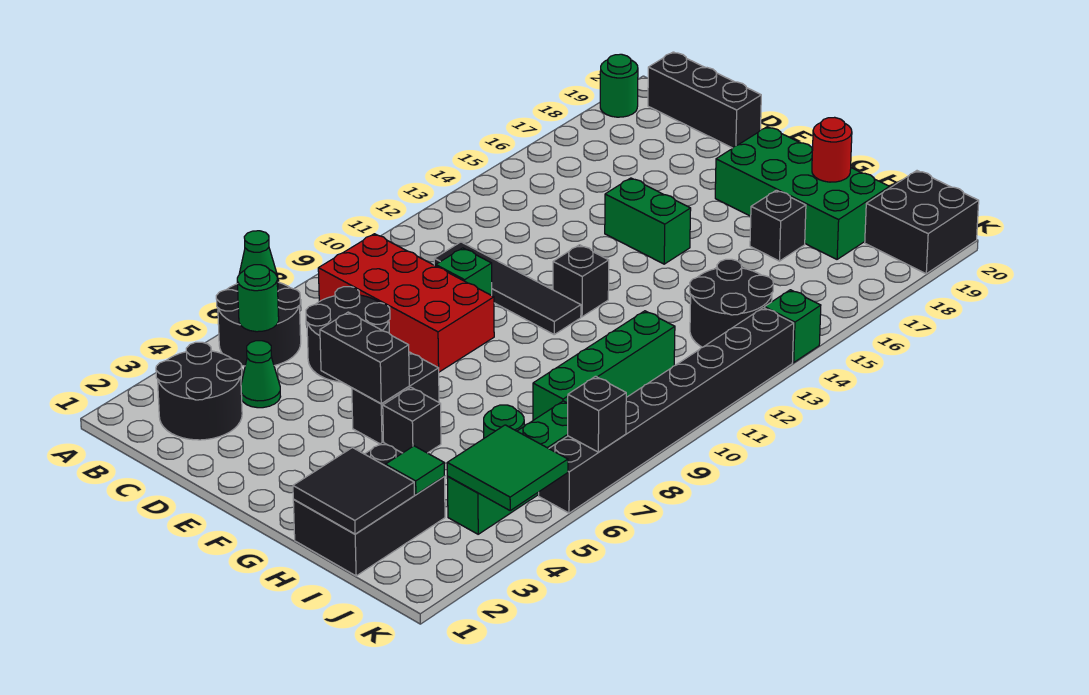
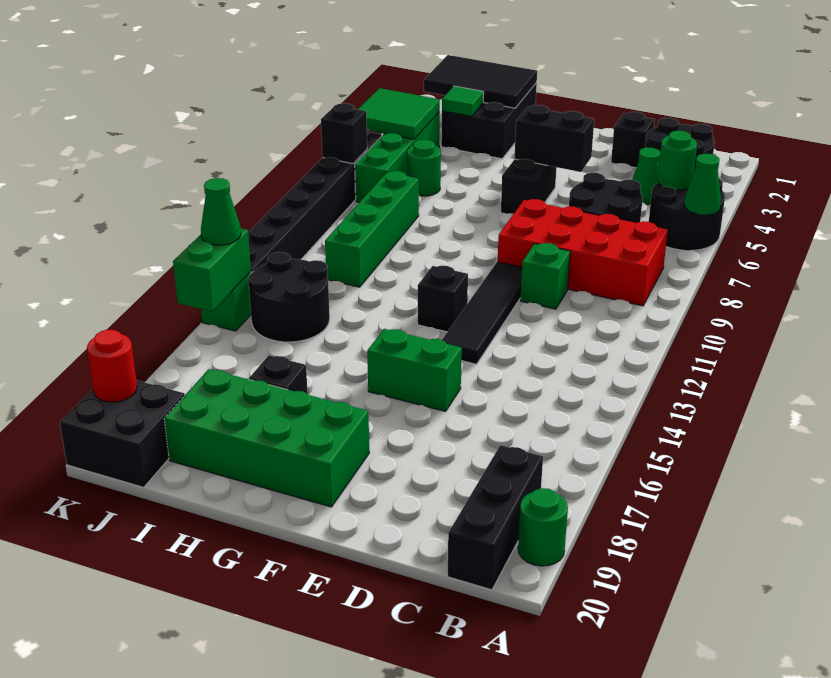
black 1x3 brick [648,52,761,148] -> black 1x3 brick turned to [448,445,543,590]
black 1x4 tile [434,242,581,334] -> black 1x4 tile turned to [442,262,522,364]
black 1x1 brick [383,387,441,453] -> black 1x1 brick moved to [611,112,655,168]
black 2x2 tile [293,448,415,534] -> black 2x3 tile [424,55,537,108]
red 1x1 round brick [812,117,852,182] -> red 1x1 round brick moved to [87,329,137,402]
none -> green 1x2 brick [173,228,251,312]
none -> green 1x1 cone [201,178,241,245]

